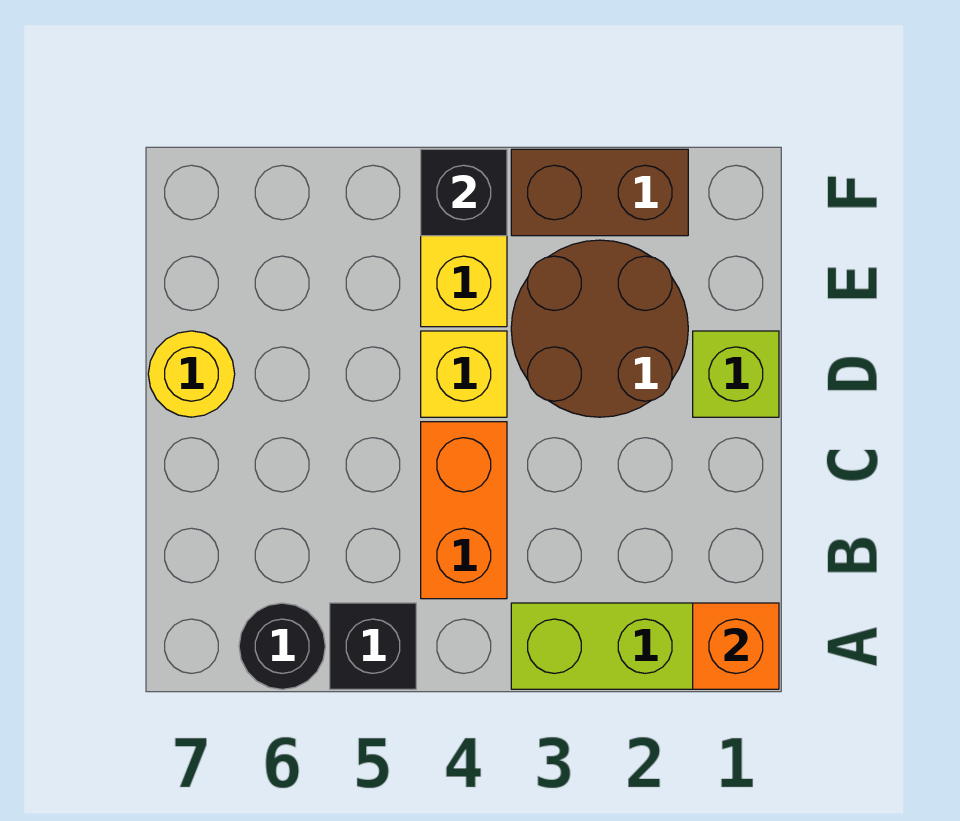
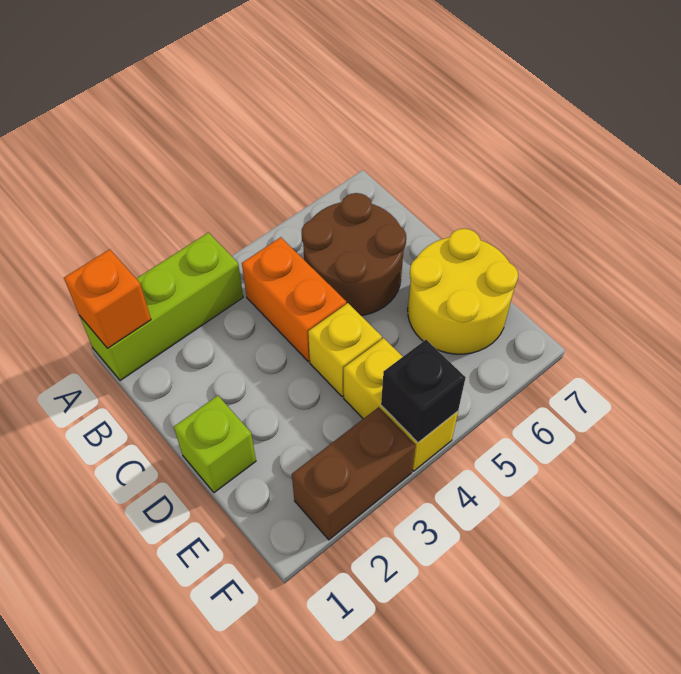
black 1x1 brick [330,603,416,689] -> none
black 1x1 round brick [239,603,325,689] -> none
brown 2x2 round brick [511,240,688,417] -> brown 2x2 round brick moved to [302,193,406,316]
yellow 1x1 round brick [148,331,235,417] -> yellow 2x2 round brick [408,229,518,354]

